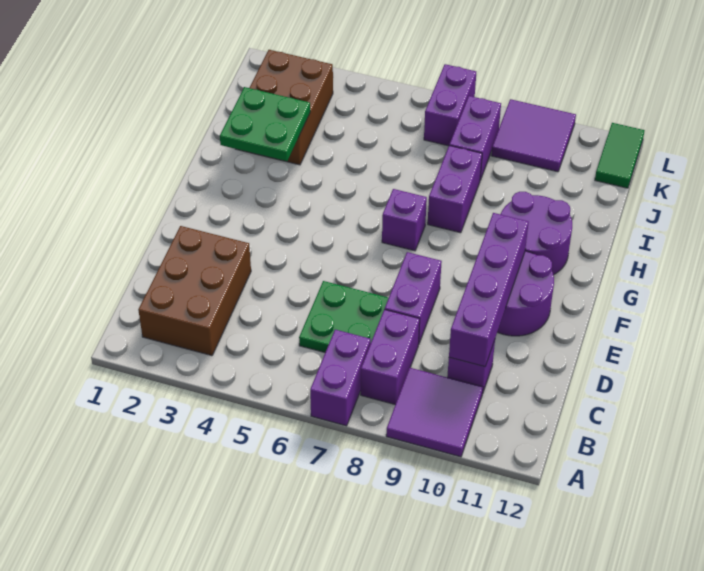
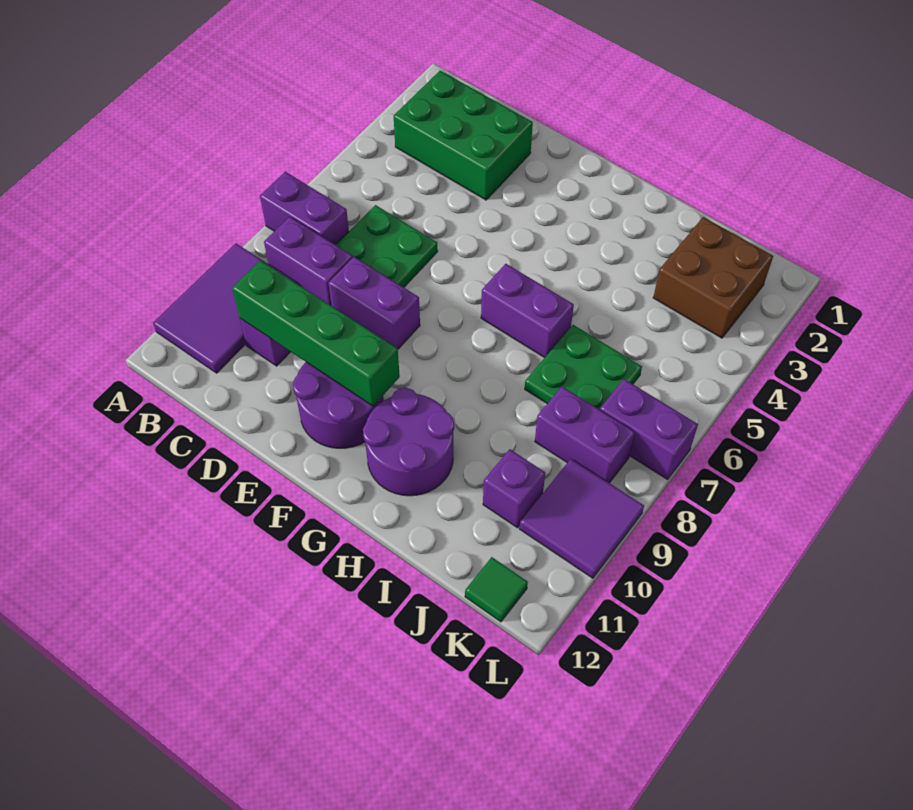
purple 2x2 tile [386,368,483,457] -> purple 2x3 tile [153,244,296,373]
brown 2x3 brick [138,226,251,356] -> green 2x3 brick [394,71,533,200]
purple 1x4 brick [449,213,529,367] -> green 1x4 brick [232,260,400,406]
purple 1x1 brick [382,189,427,251] -> purple 1x1 brick moved to [483,449,545,528]
green 2x2 plate [220,87,310,161] -> green 2x2 plate moved to [525,325,642,410]
purple 1x2 brick [428,146,482,233] -> purple 1x2 brick moved to [481,264,574,358]
brown 2x3 brick [237,50,333,165] -> brown 2x2 brick [653,217,773,338]
green 1x2 tile [595,123,645,188] -> green 1x1 tile [465,557,528,622]

